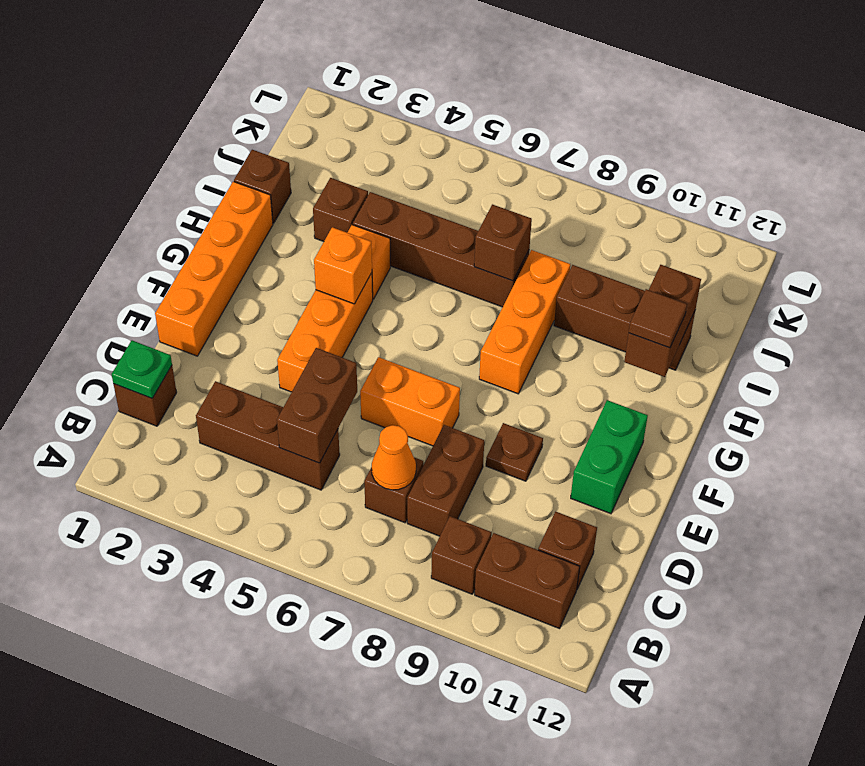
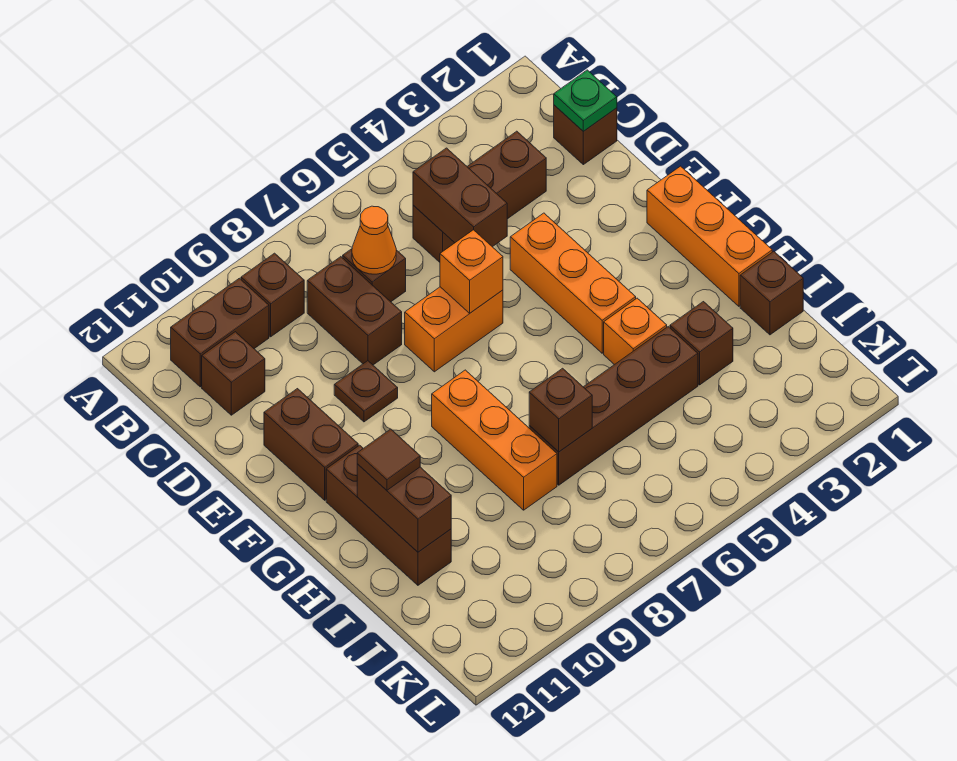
orange 1x4 brick [155,182,273,356] -> orange 1x3 brick [647,166,772,306]
green 1x2 brick [571,400,648,514] -> brown 1x2 brick [264,389,358,500]
orange 1x1 brick [314,227,372,304] -> orange 1x1 brick moved to [440,230,503,313]
brown 1x3 brick [554,265,695,370] -> brown 1x3 brick turned to [326,445,451,585]

